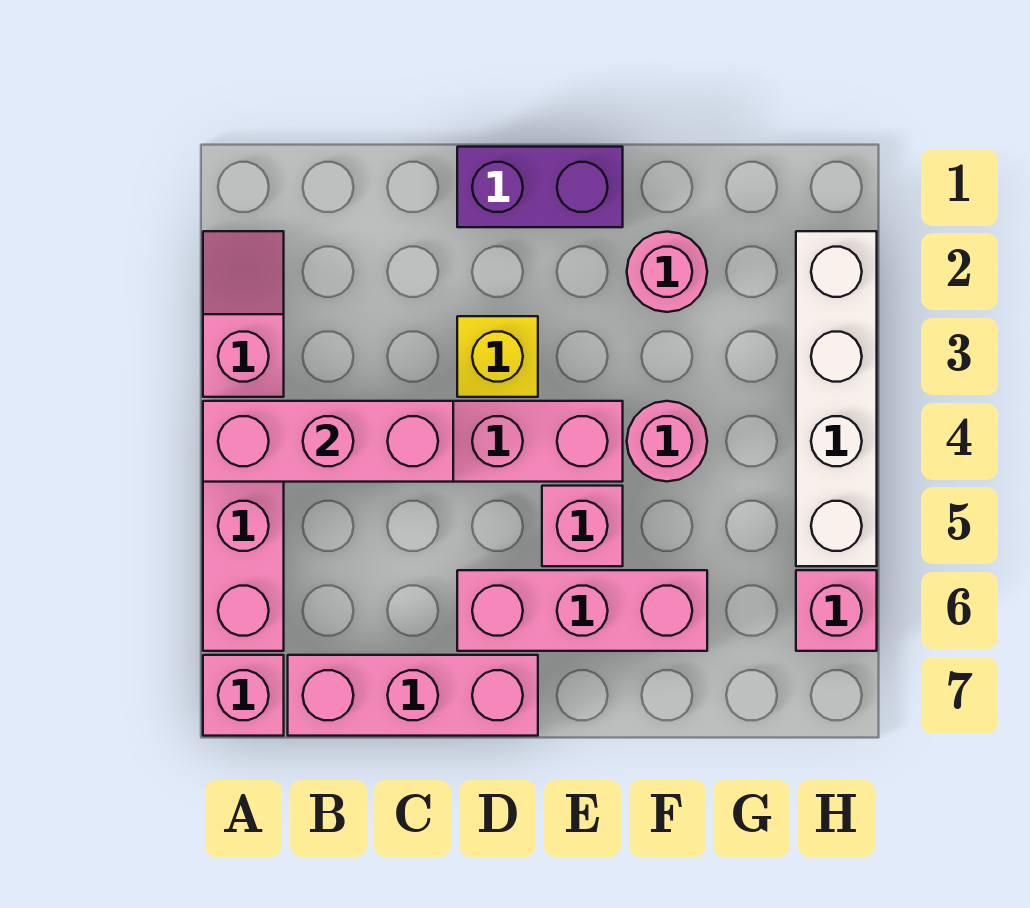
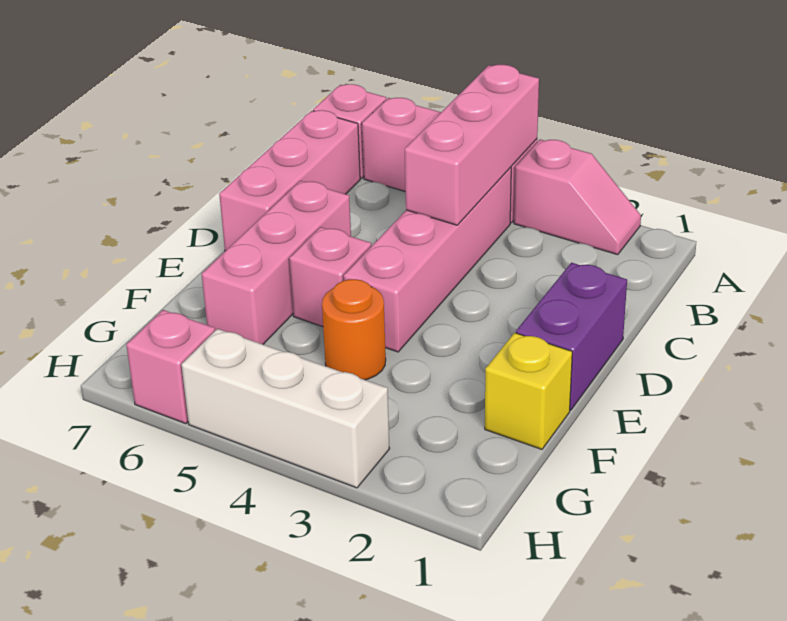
yellow 1x1 brick [457,316,538,397] -> yellow 1x1 brick moved to [485,333,572,449]
pink 1x1 round brick [627,232,707,312] -> none
pink 1x1 round brick [627,401,707,482] -> orange 1x1 round brick [322,279,386,380]
white 1x4 brick [796,231,877,566] -> white 1x3 brick [181,329,390,488]

